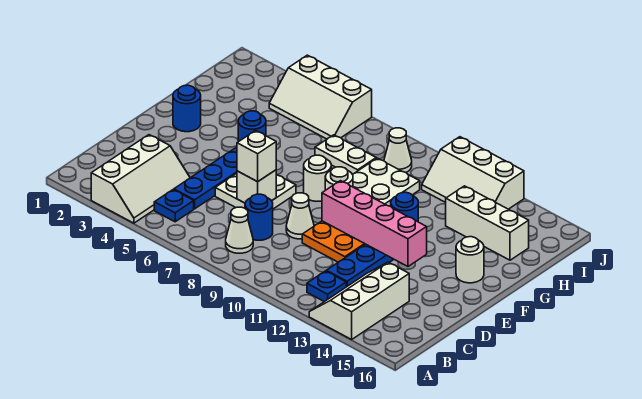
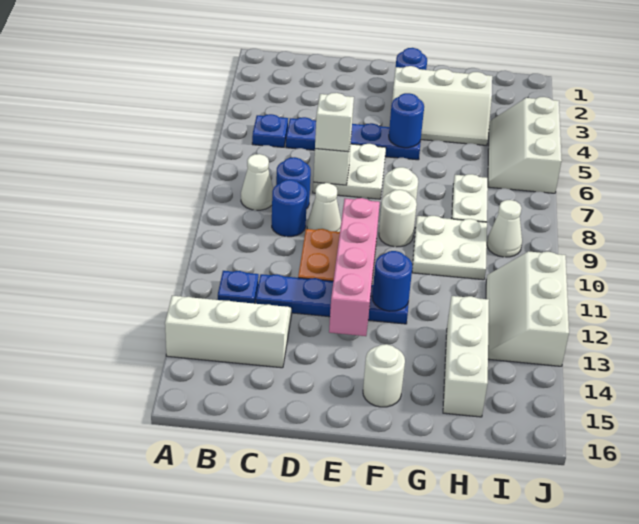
white 2x3 slope [91,135,190,223] -> white 2x3 slope moved to [392,66,492,145]
none -> blue 1x1 round brick [272,180,307,237]

